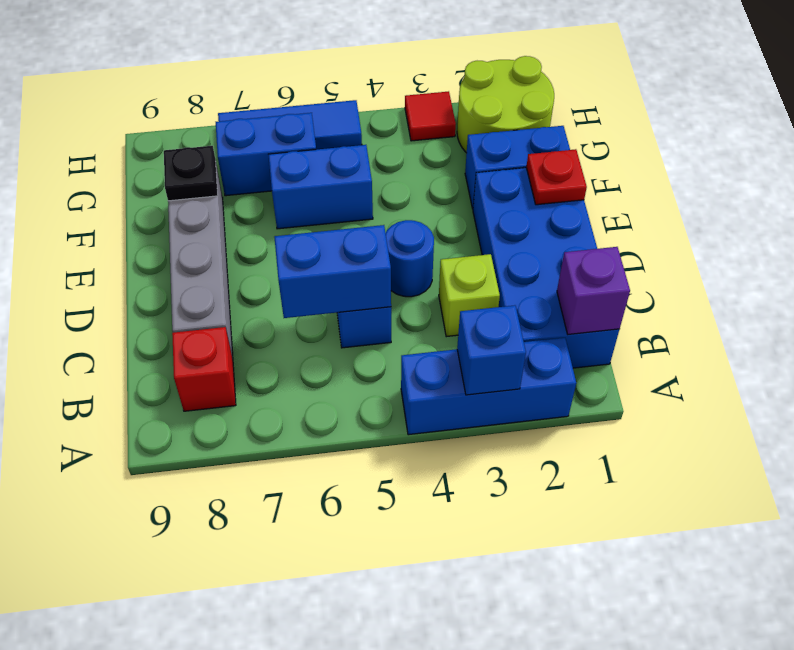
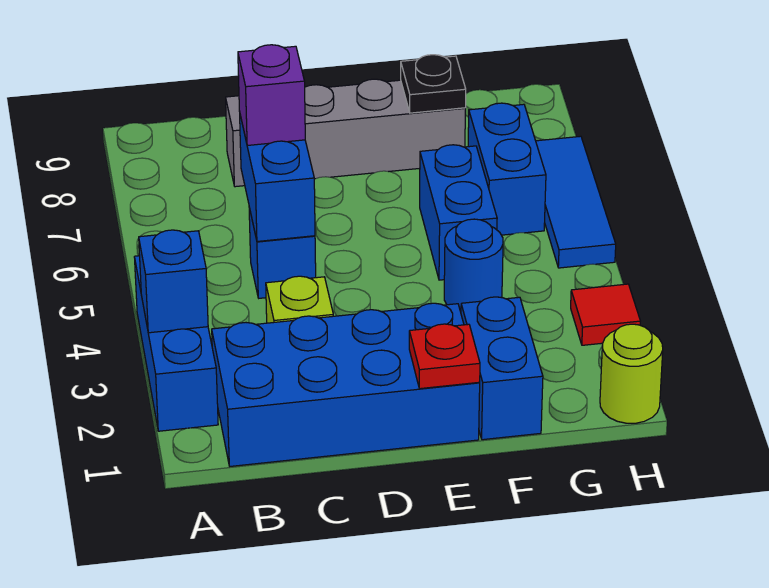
purple 1x1 brick [557,247,630,334] -> purple 1x1 brick moved to [238,45,305,145]
red 1x1 brick [172,327,236,411] -> none
blue 1x1 round brick [386,220,434,297] -> blue 1x1 round brick moved to [444,219,503,312]
lime 2x2 round brick [457,56,554,153] -> lime 1x1 round brick [600,324,663,423]

